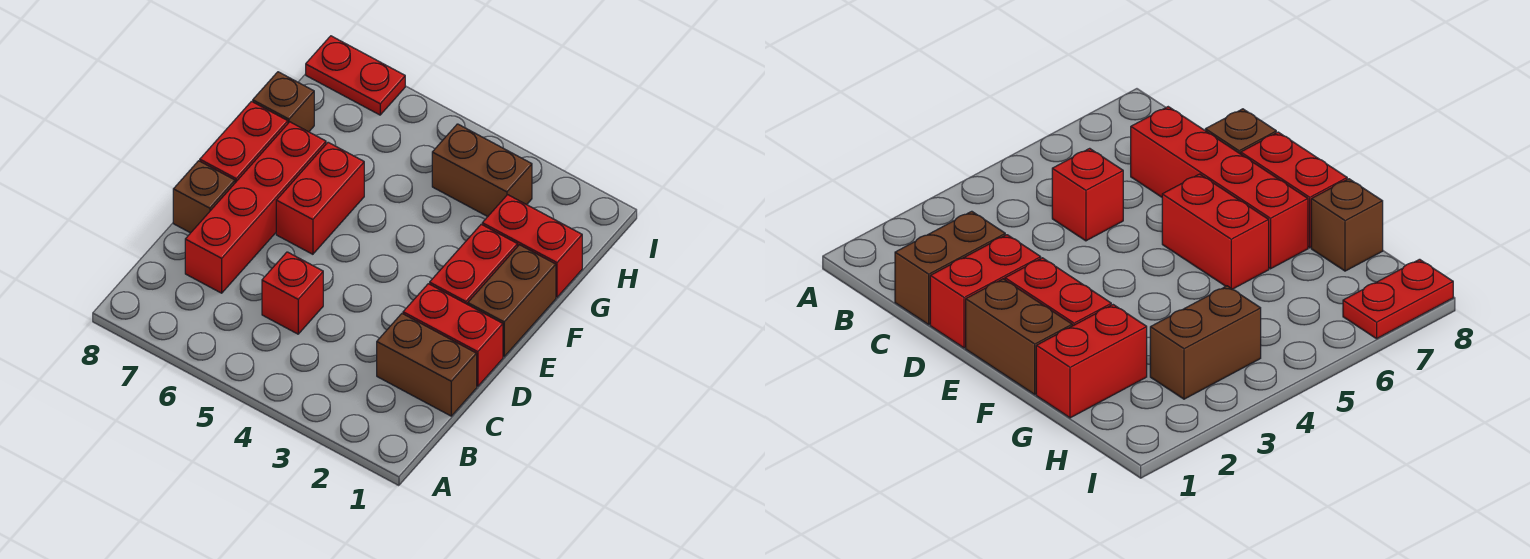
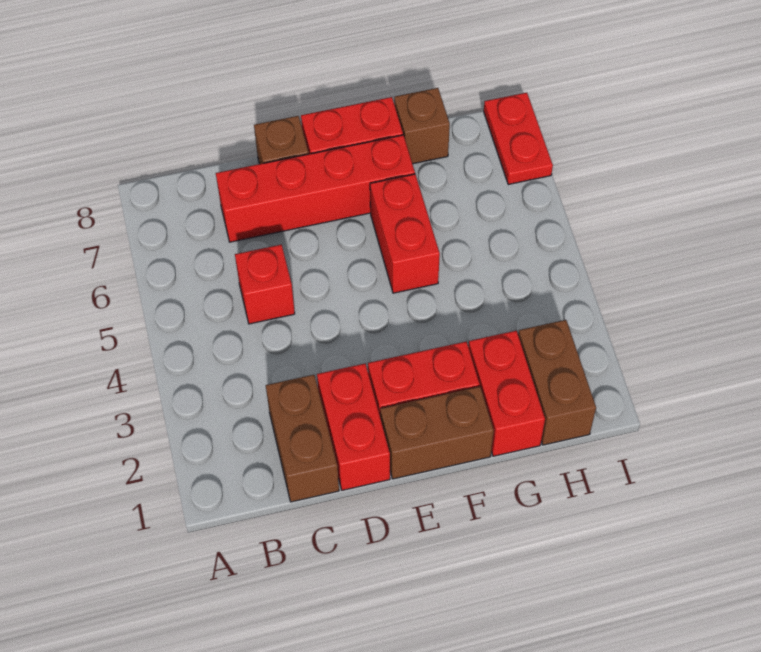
red 1x2 brick [276,142,364,254] -> red 1x2 brick turned to [370,174,440,293]
brown 1x2 brick [432,124,532,217] -> brown 1x2 brick moved to [518,320,596,445]

